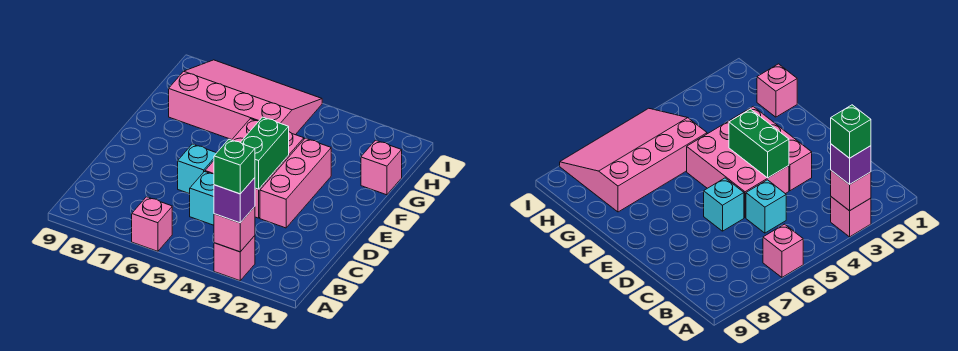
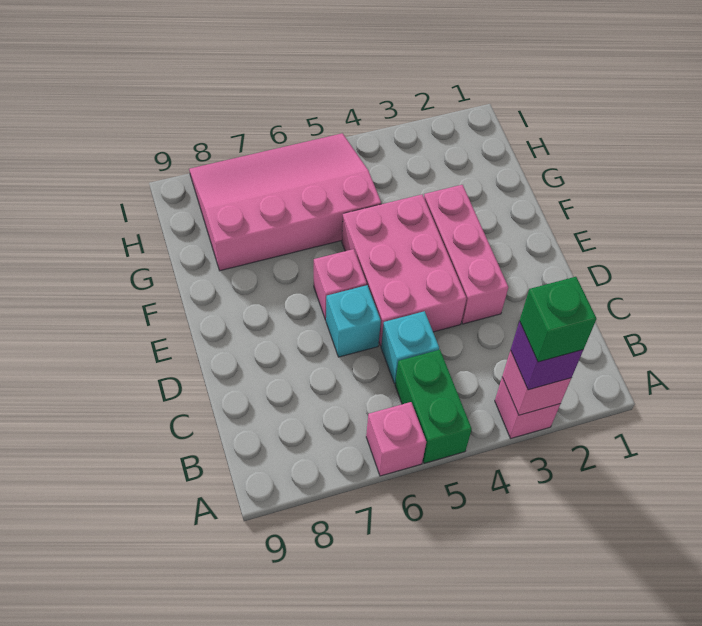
green 1x2 brick [240,117,289,189] -> green 1x2 brick moved to [395,350,472,463]
pink 1x1 brick [361,140,402,195] -> pink 1x1 brick moved to [314,249,367,320]

